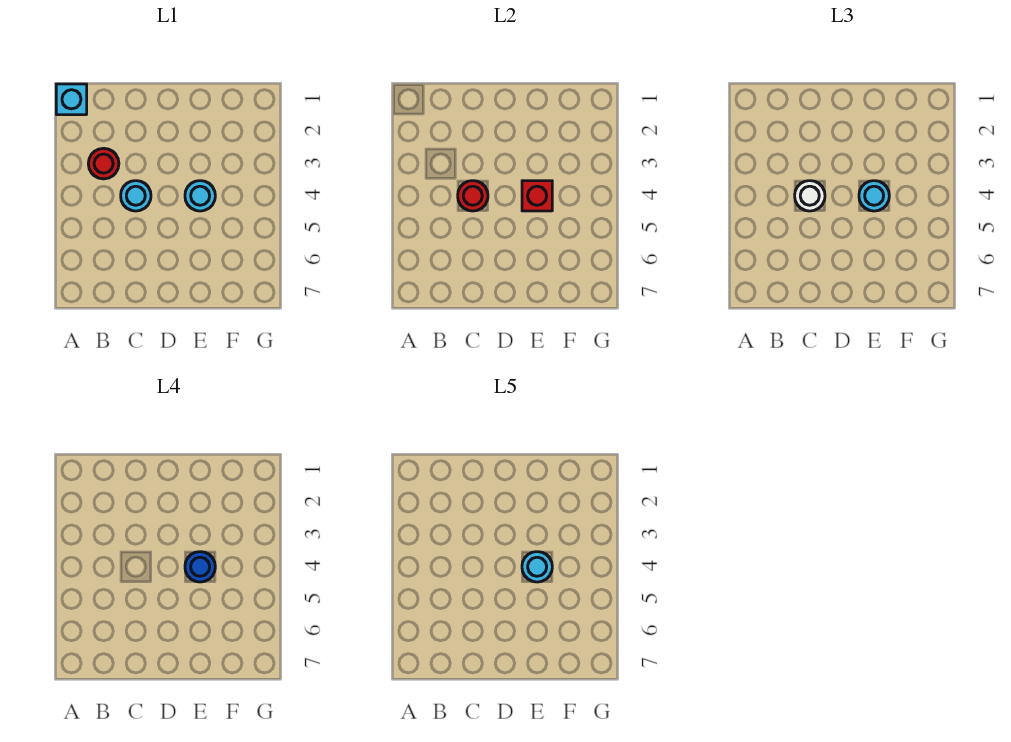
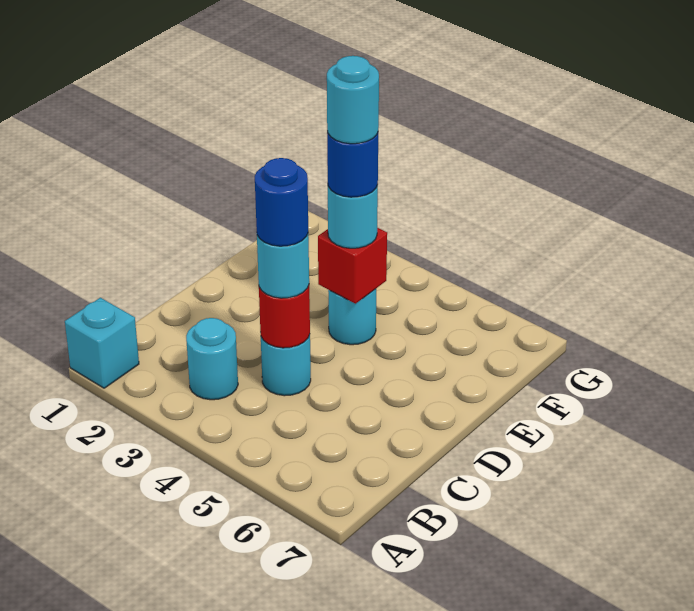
red 1x1 round brick [88,148,119,179] -> cyan 1x1 round brick [186,318,238,400]
white 1x1 round brick [795,181,825,211] -> cyan 1x1 round brick [257,234,309,298]
none -> blue 1x1 round brick [255,158,308,246]

